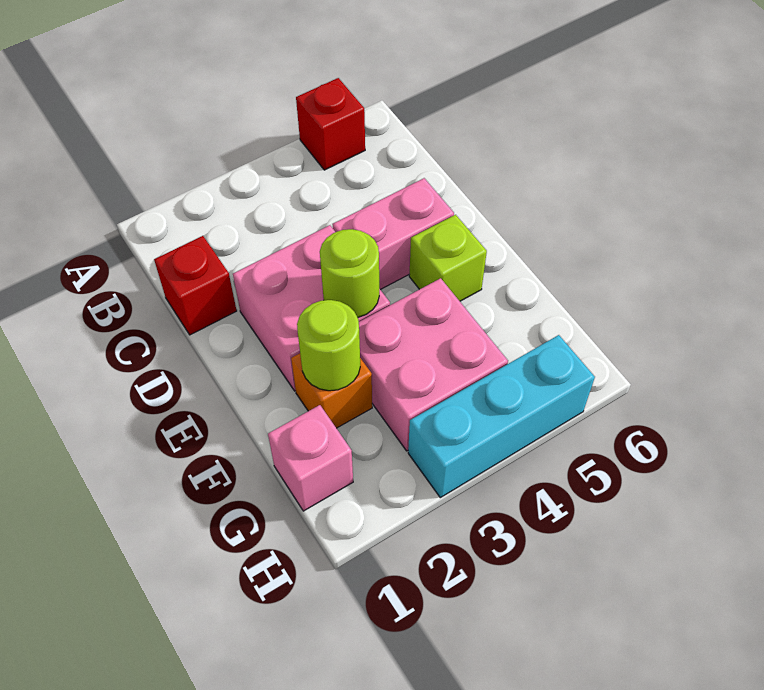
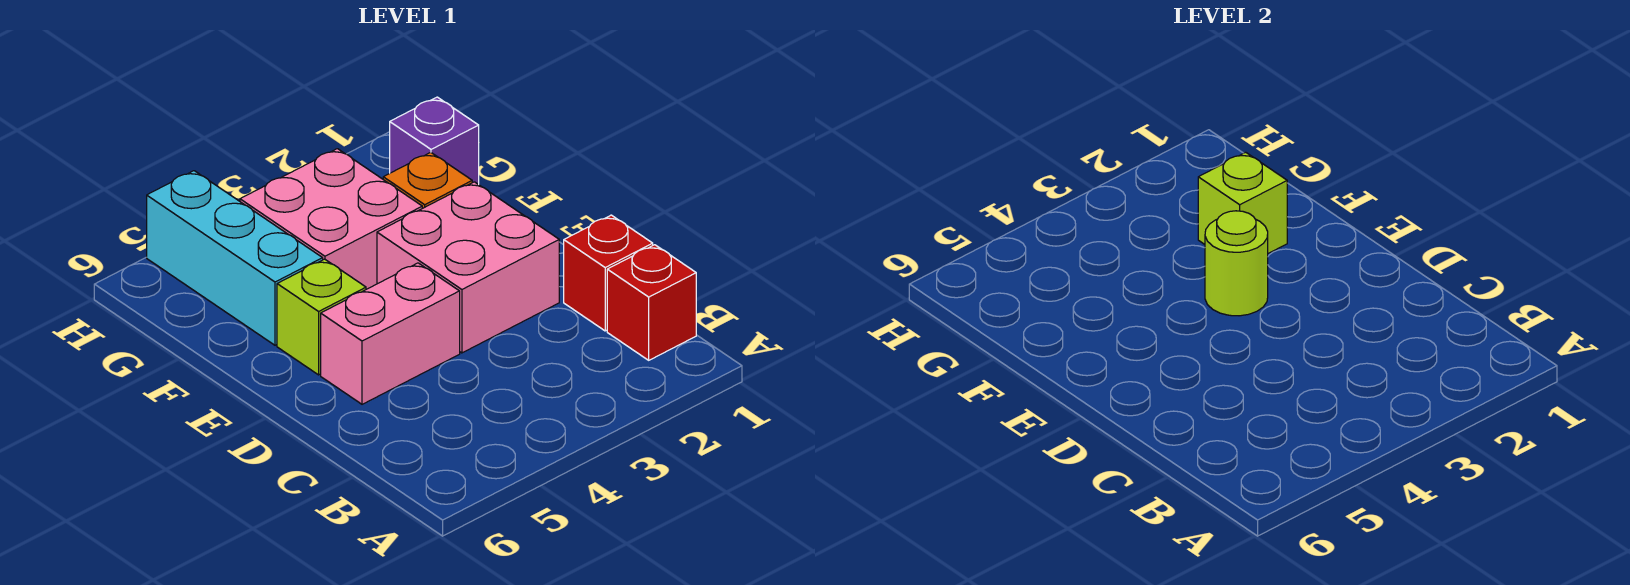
red 1x1 brick [296,78,365,170] -> red 1x1 brick moved to [607,245,696,360]
lime 1x1 round brick [297,300,360,391] -> lime 1x1 brick [1198,152,1287,253]
pink 1x1 brick [268,405,353,511] -> purple 1x1 brick [390,97,479,185]
cyan 1x3 brick [408,335,595,498] -> cyan 1x3 brick turned to [147,171,323,345]

